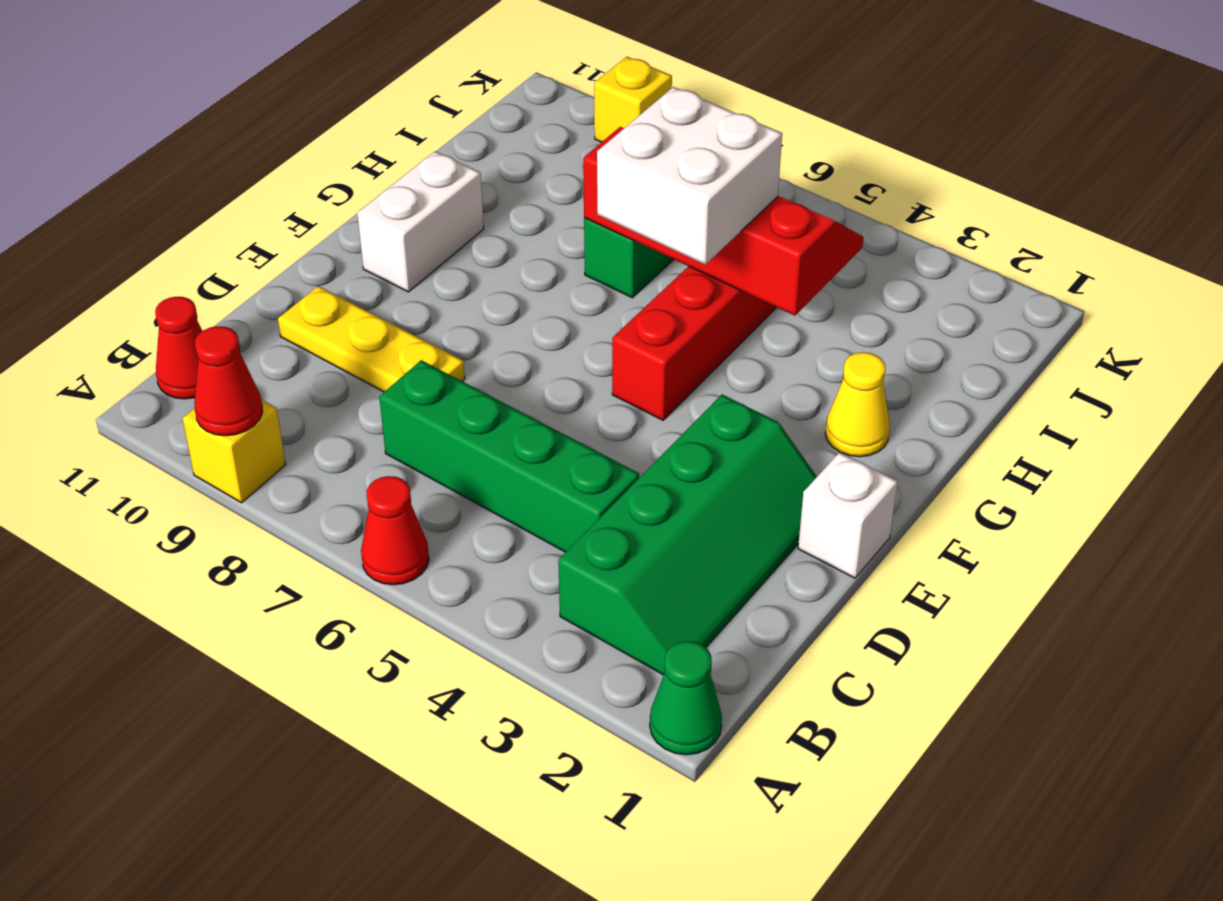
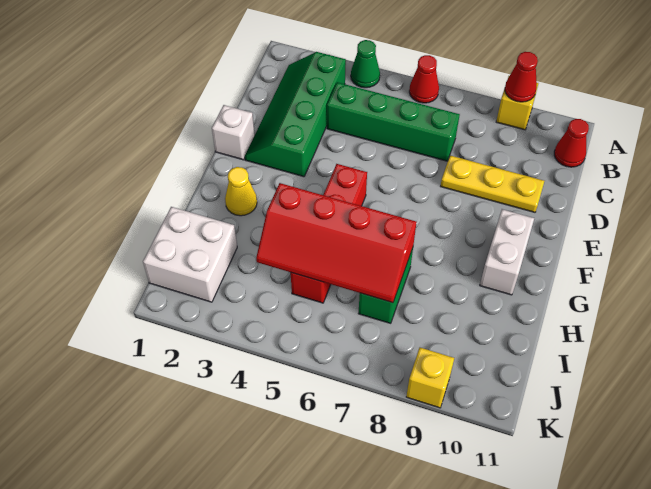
green 1x1 cone [650,641,722,755] -> green 1x1 cone moved to [351,40,380,88]
white 2x2 brick [597,87,782,264] -> white 2x2 brick moved to [143,207,237,302]

